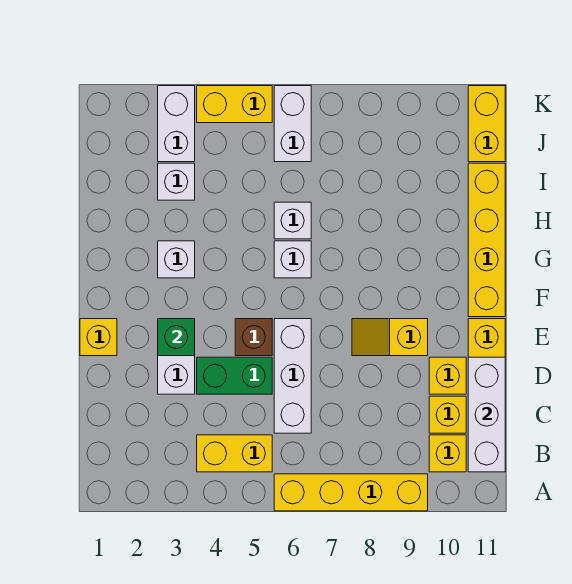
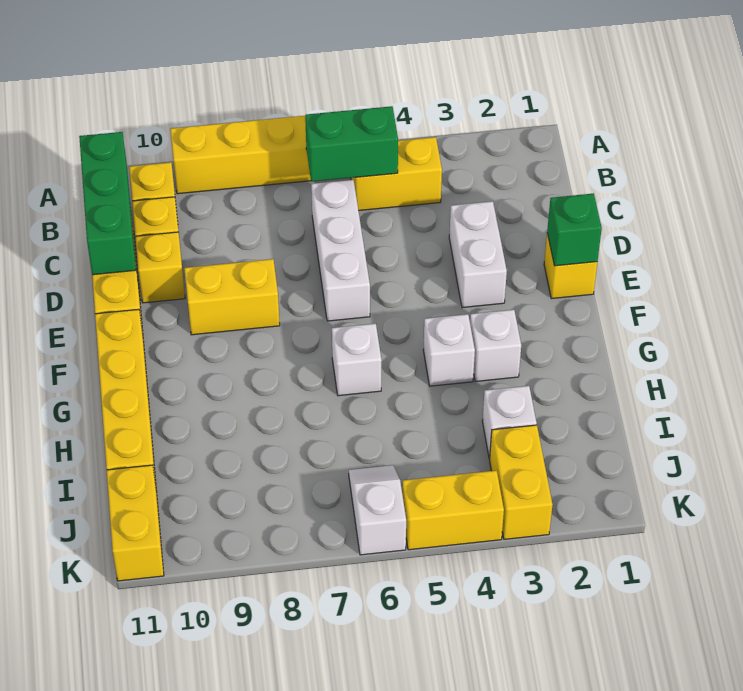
white 1x3 brick [468,357,505,472] -> green 1x3 brick [79,132,136,275]
green 1x2 brick [197,357,272,394] -> green 1x2 brick moved to [305,106,398,182]
green 1x1 brick [158,319,195,356] -> green 1x1 brick moved to [547,193,602,266]
brown 1x1 brick [235,319,272,356] -> none
yellow 1x2 slope [352,319,428,356] -> yellow 1x2 brick [184,259,280,335]
white 1x1 brick [274,202,311,239] -> white 1x1 brick moved to [423,314,475,386]
white 1x2 brick [158,86,195,162] -> yellow 1x2 brick [489,425,553,539]
white 1x2 brick [274,86,311,162] -> white 1x2 slope [349,465,406,555]

